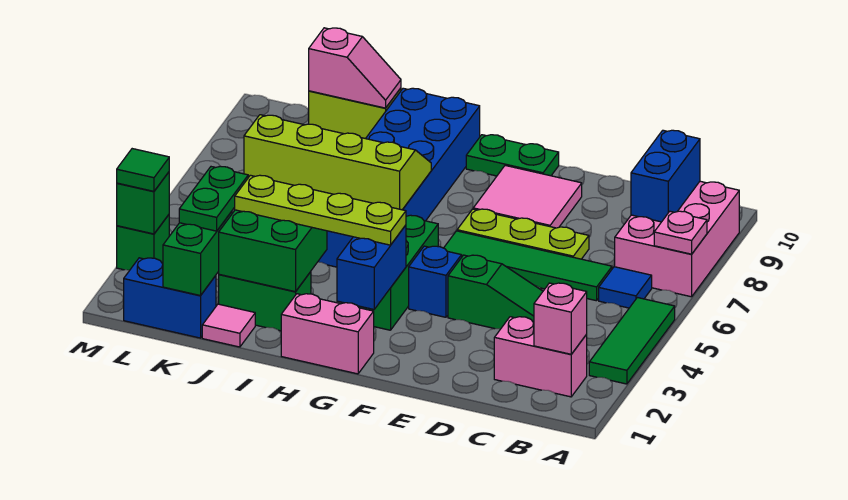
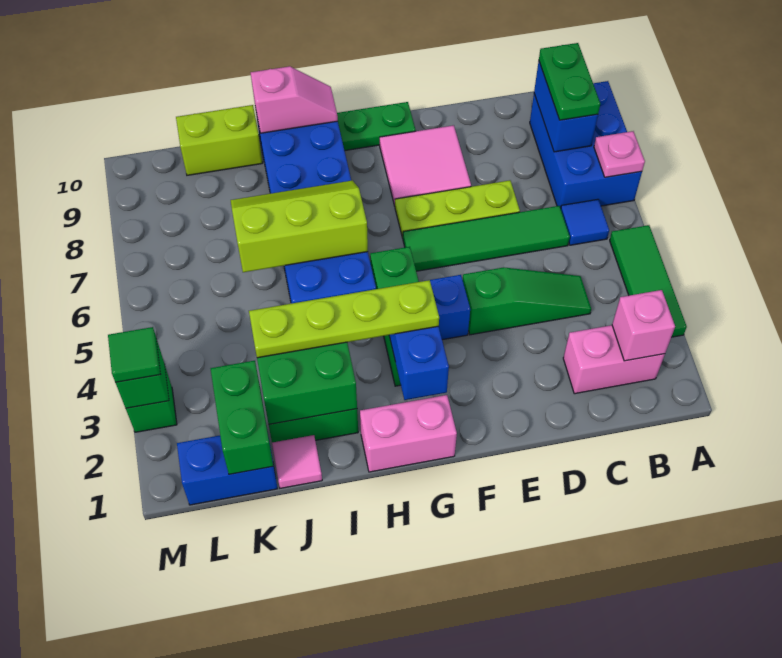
pink 2x3 brick [615,181,739,297] -> blue 2x3 brick [530,81,642,208]
lime 2x4 slope [244,115,431,210] -> lime 2x3 slope [231,181,368,272]
pink 1x2 slope [309,28,401,108] -> pink 1x2 slope moved to [251,66,338,133]
green 1x2 plate [179,166,248,231] -> green 1x2 plate moved to [539,43,600,120]

